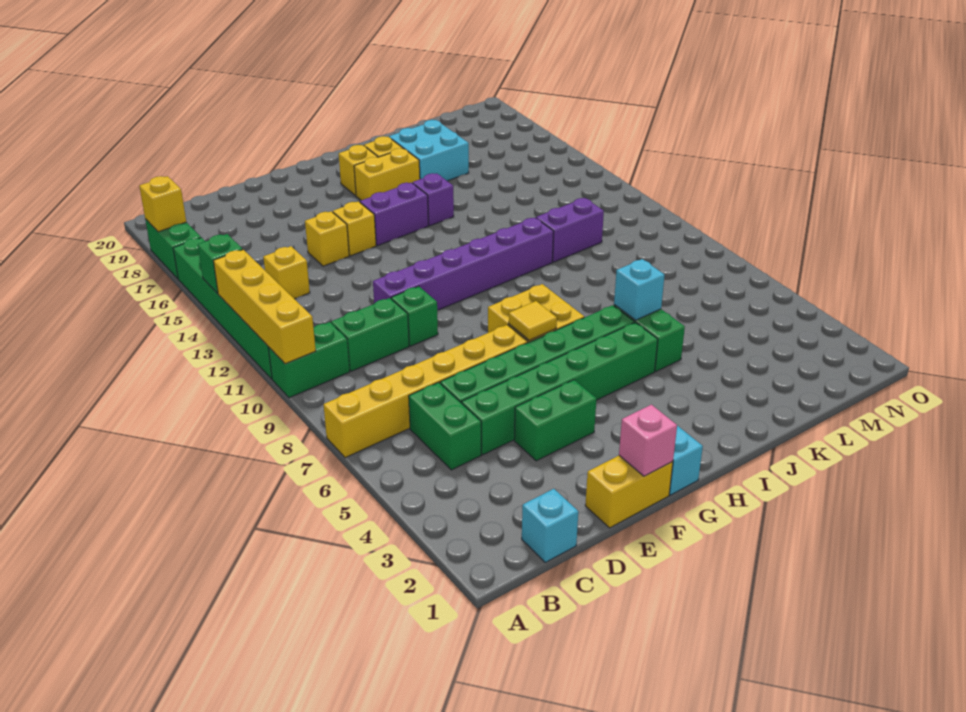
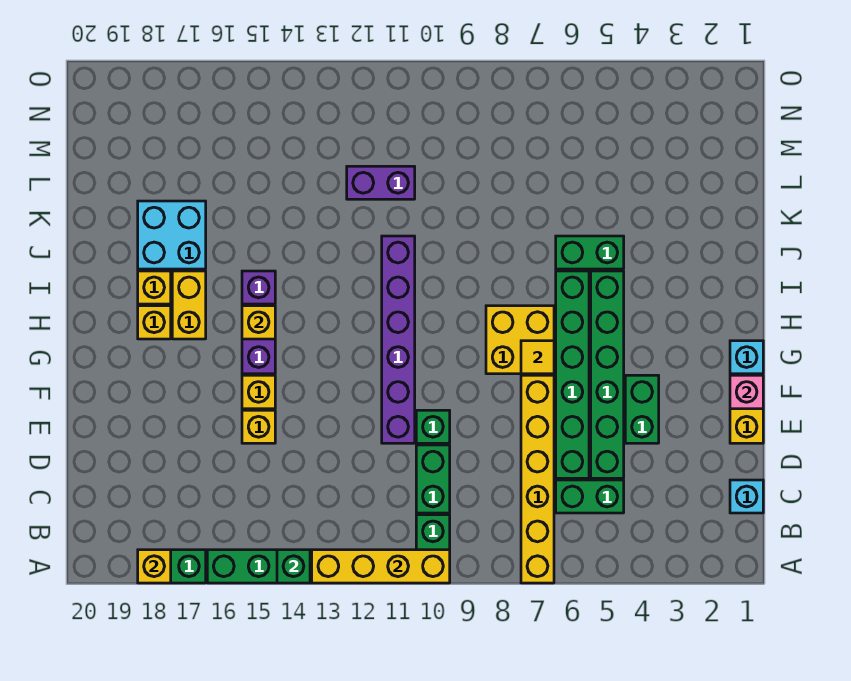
yellow 1x1 brick [263,246,310,299] -> yellow 1x1 brick moved to [242,306,275,339]
cyan 1x1 brick [614,259,665,320] -> none
purple 1x2 brick [536,198,604,262] -> purple 1x2 brick turned to [347,166,415,199]

